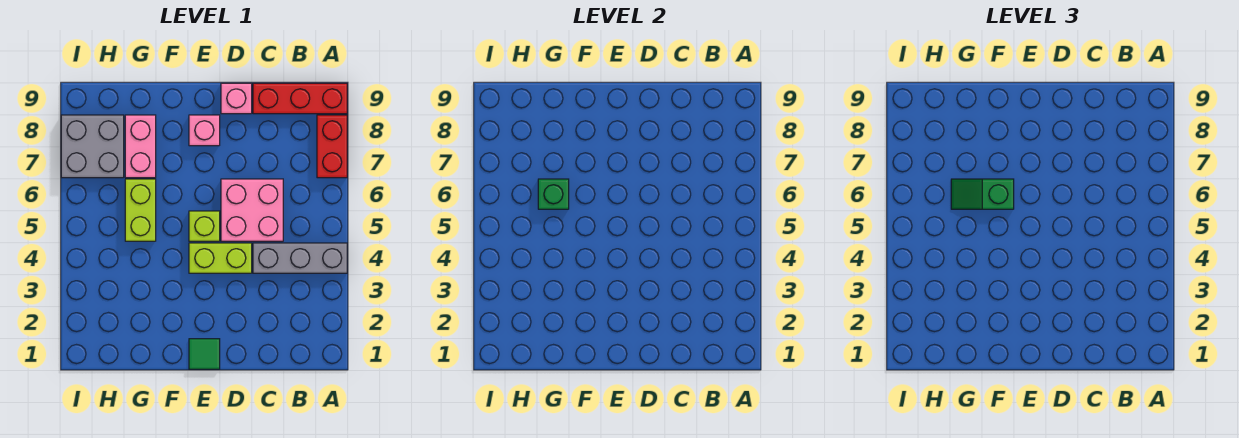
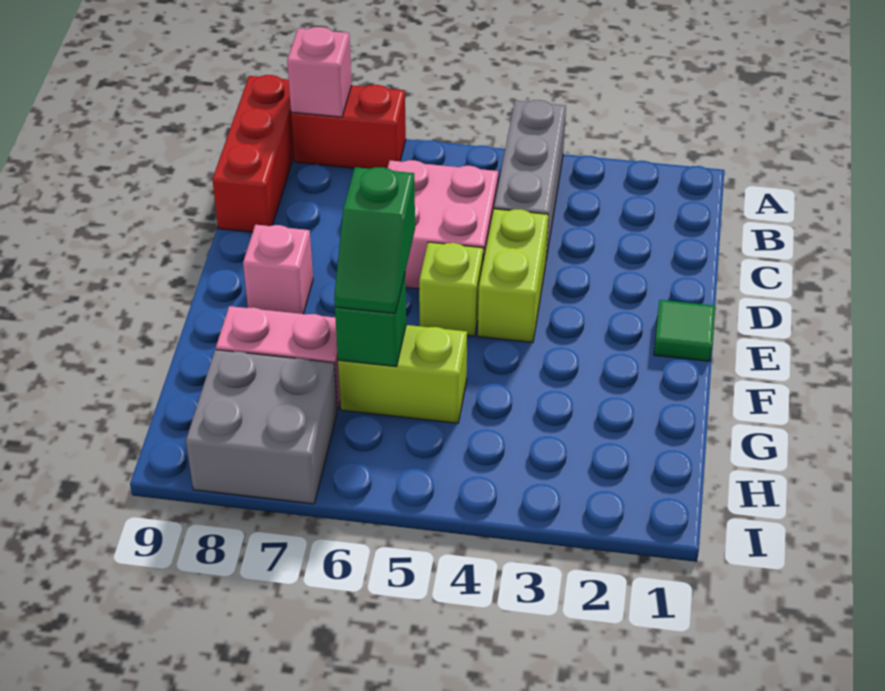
pink 1x1 brick [221,83,252,114] -> pink 1x1 brick moved to [287,27,352,117]

